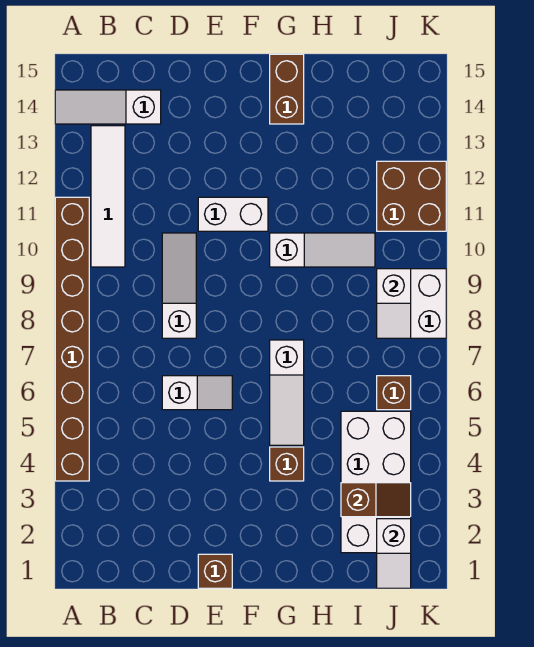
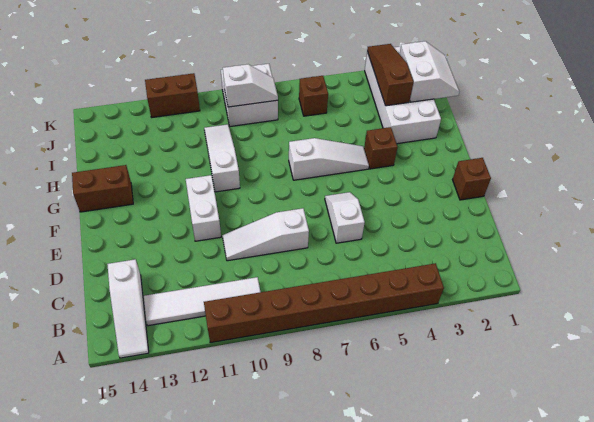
white 2x4 brick [341,411,411,553] -> white 2x4 brick turned to [365,46,441,144]
brown 1x2 slope [341,483,411,517] -> brown 1x3 slope [367,44,413,106]
white 1x2 slope [377,519,411,588] -> white 2x2 slope [400,41,459,102]
brown 2x2 brick [377,161,446,231] -> brown 1x2 brick [145,73,200,117]

